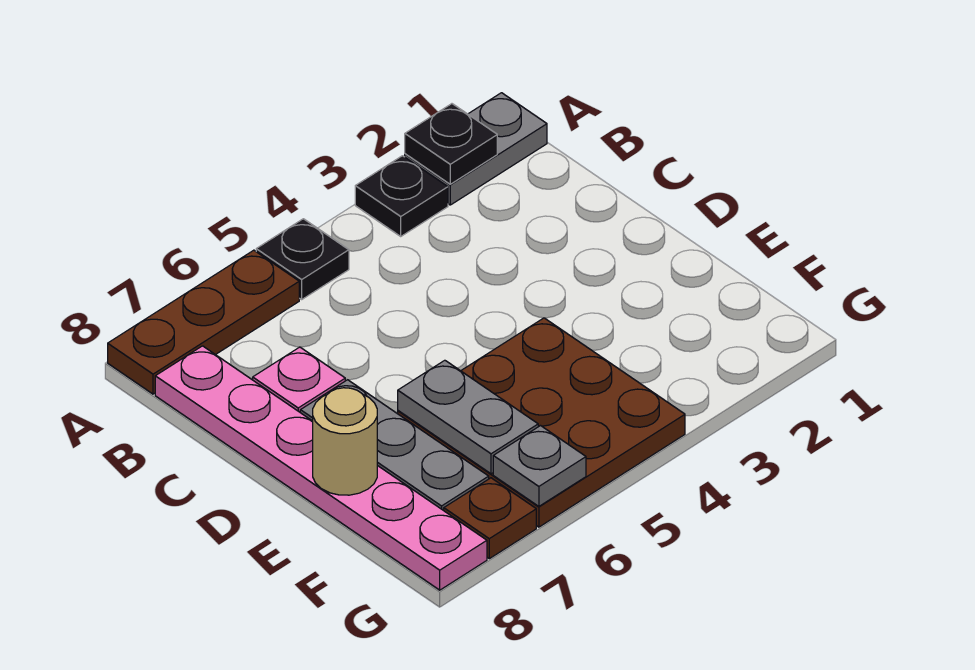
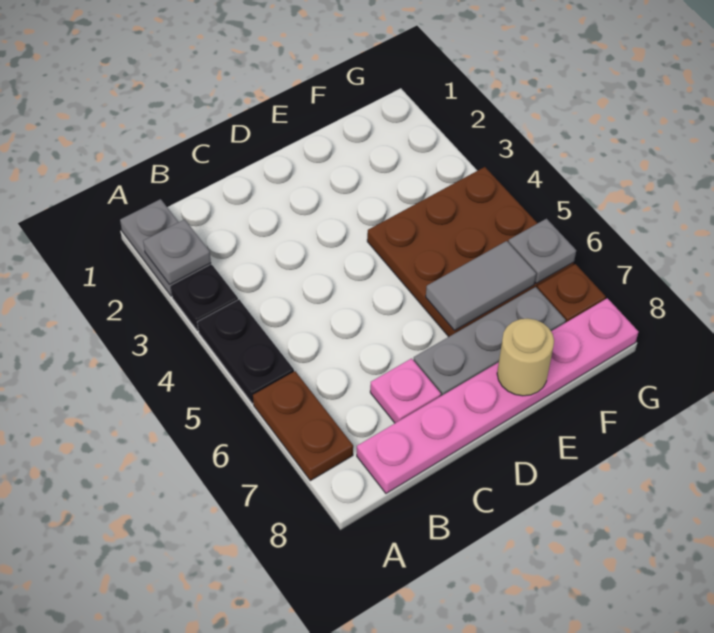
black 1x1 plate [405,104,497,184] -> grey 1x1 plate [143,219,211,285]
black 1x1 plate [256,219,349,299] -> black 1x2 plate [197,300,294,403]
brown 1x3 plate [108,250,299,394] -> brown 1x2 plate [253,371,353,481]
grey 1x2 plate [398,360,538,474] -> grey 1x2 tile [426,241,536,331]

